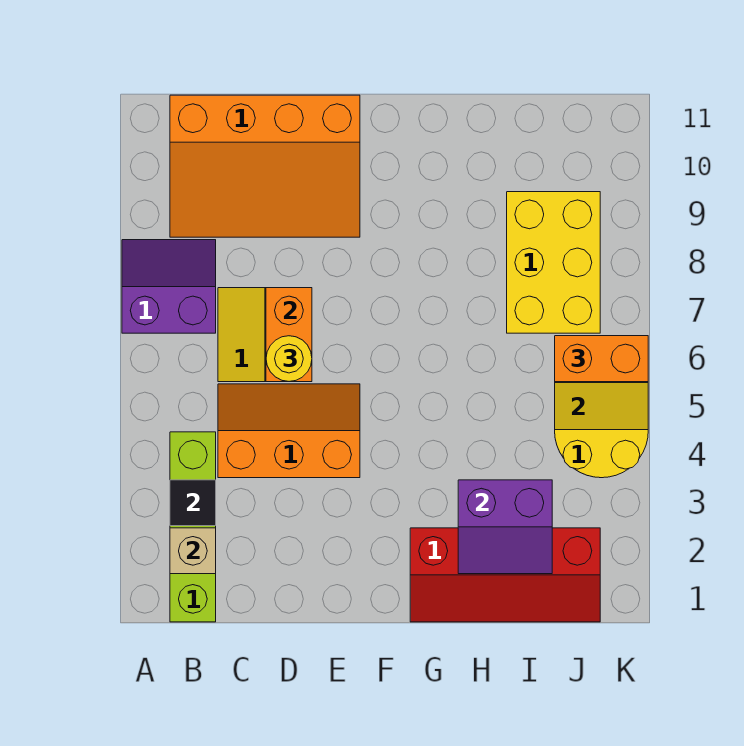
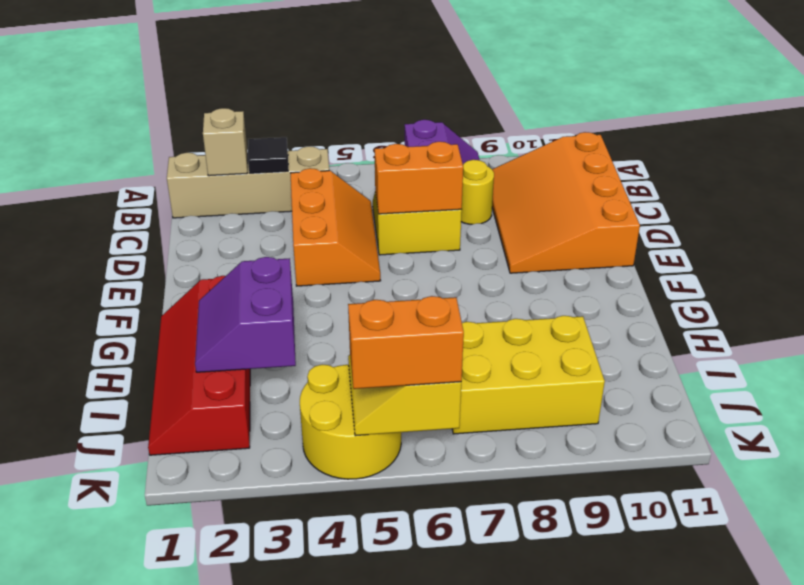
lime 1x4 brick [170,432,216,622] -> tan 1x4 brick [167,146,329,218]
yellow 1x1 round brick [266,336,312,382] -> yellow 1x1 round brick moved to [461,160,494,224]
orange 1x2 brick [555,336,648,382] -> orange 1x2 brick turned to [348,296,464,389]

